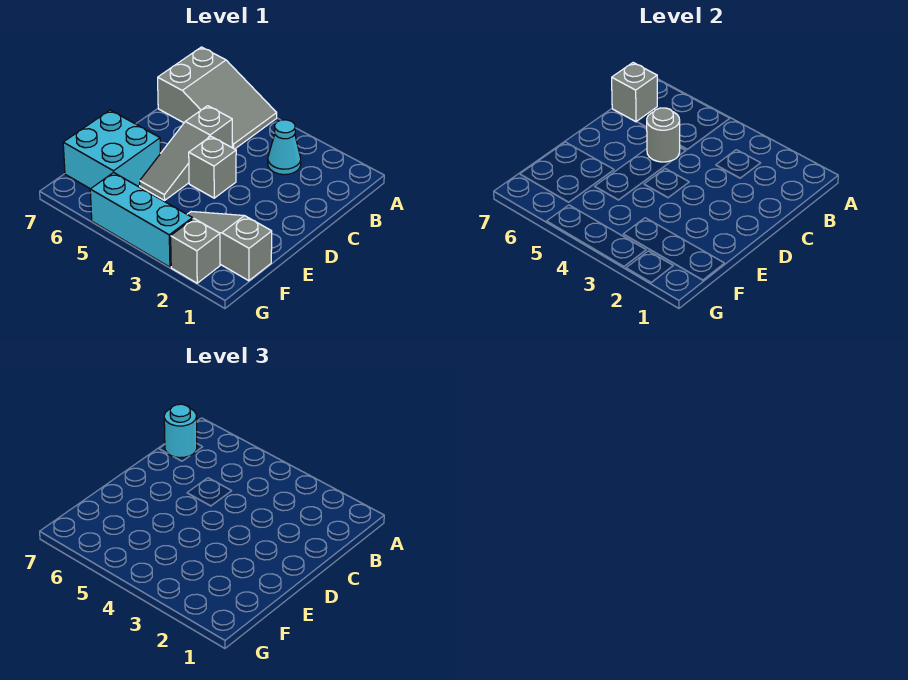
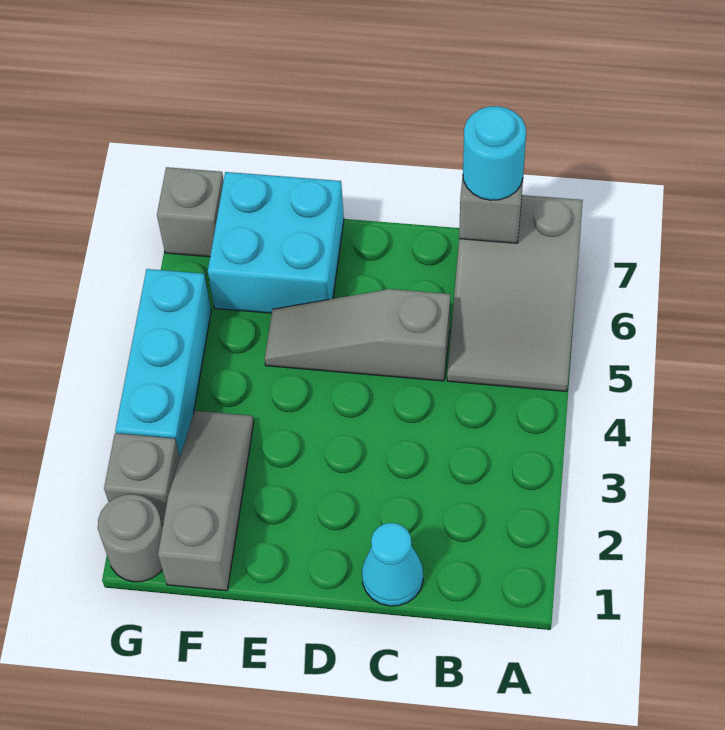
cyan 1x1 cone [268,120,301,175] -> cyan 1x1 cone moved to [362,523,423,606]
grey 1x1 round brick [647,108,680,162] -> grey 1x1 round brick moved to [98,494,163,582]
grey 1x1 brick [189,136,236,198] -> grey 1x1 brick moved to [157,167,224,257]

